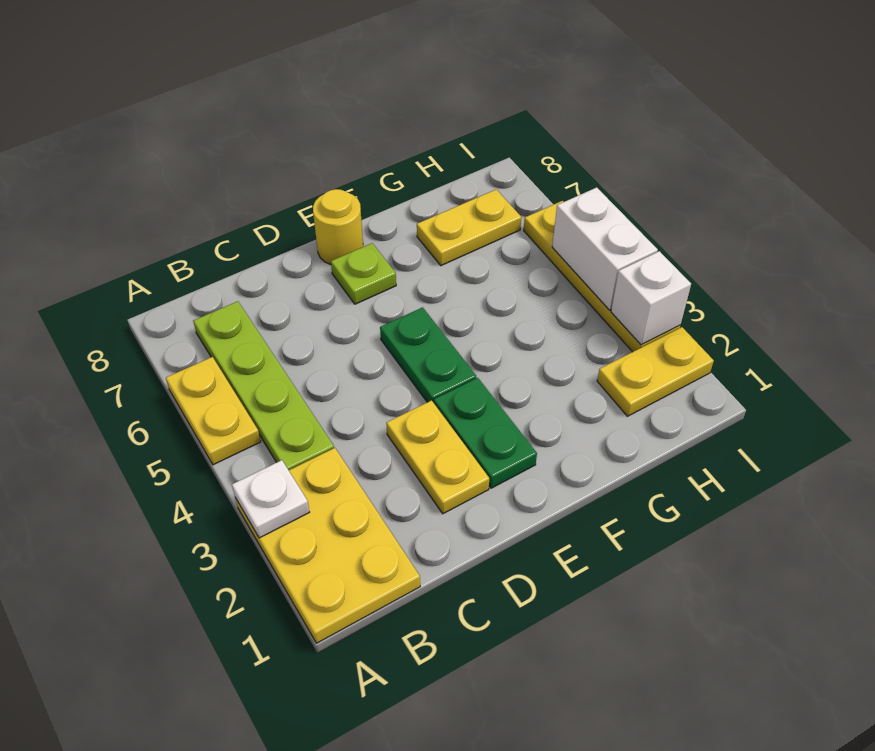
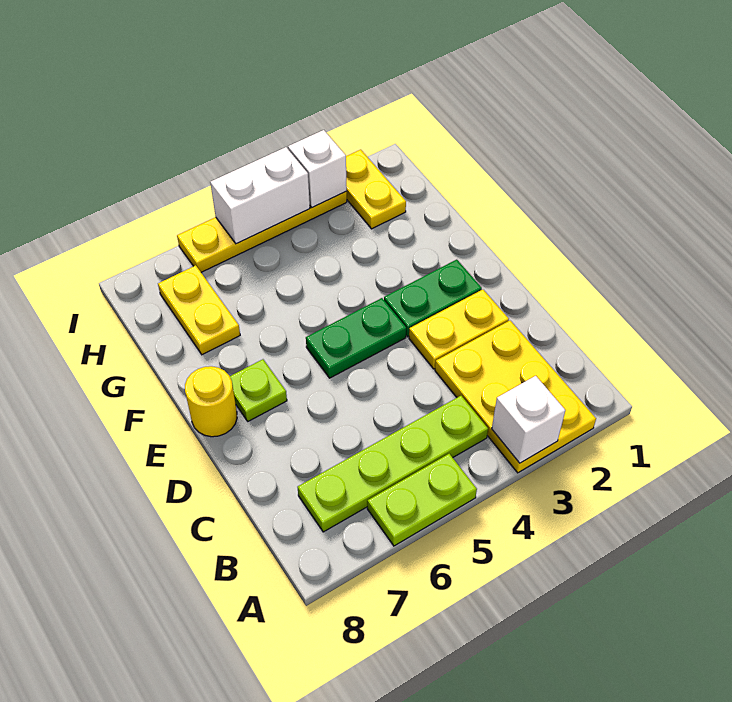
yellow 2x3 plate [235,448,420,643] -> yellow 2x3 plate turned to [435,321,596,473]
white 1x1 plate [232,460,309,538] -> white 1x1 brick [492,376,565,463]
yellow 1x2 plate [166,357,261,465] -> lime 1x2 plate [367,454,477,546]

